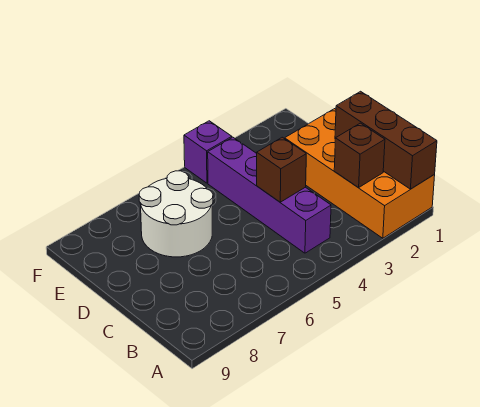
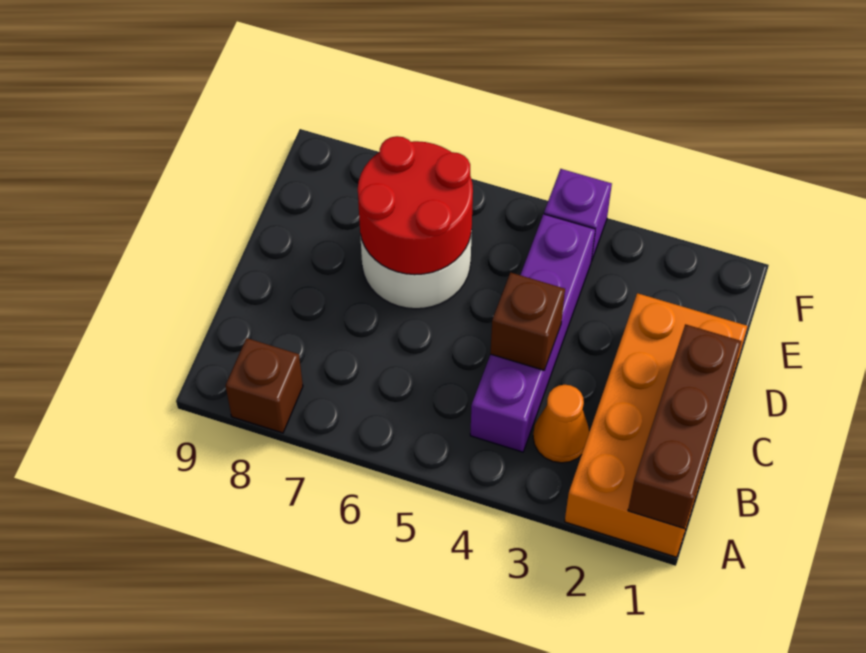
brown 1x1 brick [334,123,385,188] -> brown 1x1 brick moved to [226,338,303,433]
none -> orange 1x1 cone [533,385,589,463]
none -> red 2x2 round brick [358,136,473,275]

